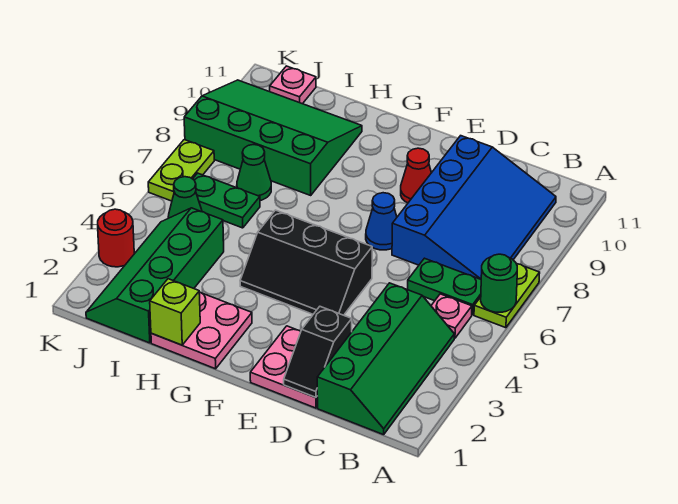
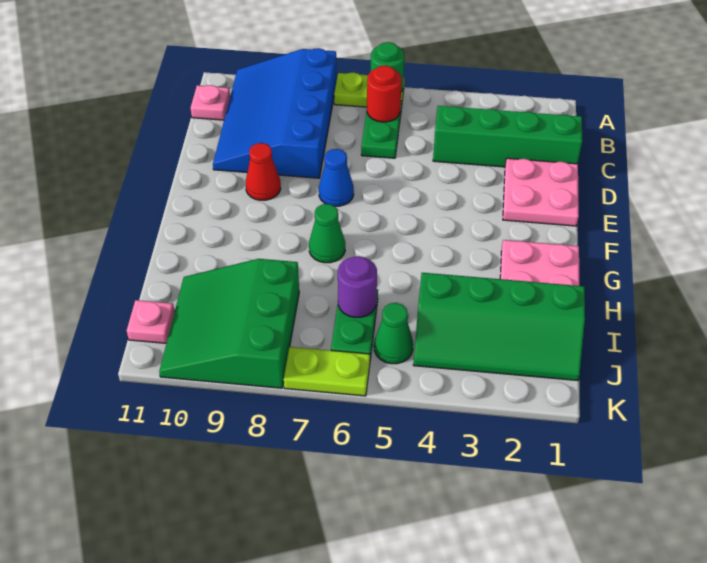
pink 1x1 plate [431,294,472,338] -> pink 1x1 plate moved to [191,85,230,120]
blue 3x4 slope [392,136,556,279] -> blue 3x4 slope turned to [213,48,336,178]
black 1x2 slope [284,307,352,398] -> none
black 2x3 slope [240,210,372,315] -> none
lime 1x1 brick [150,279,200,345] -> none
green 3x4 slope [184,80,362,195] -> green 3x3 slope [159,259,299,388]
none -> purple 1x1 round brick [338,256,377,317]
green 1x1 cone [237,145,271,201] -> green 1x1 cone moved to [309,204,345,263]
red 1x1 round brick [98,209,134,267] -> red 1x1 round brick moved to [367,66,402,122]

